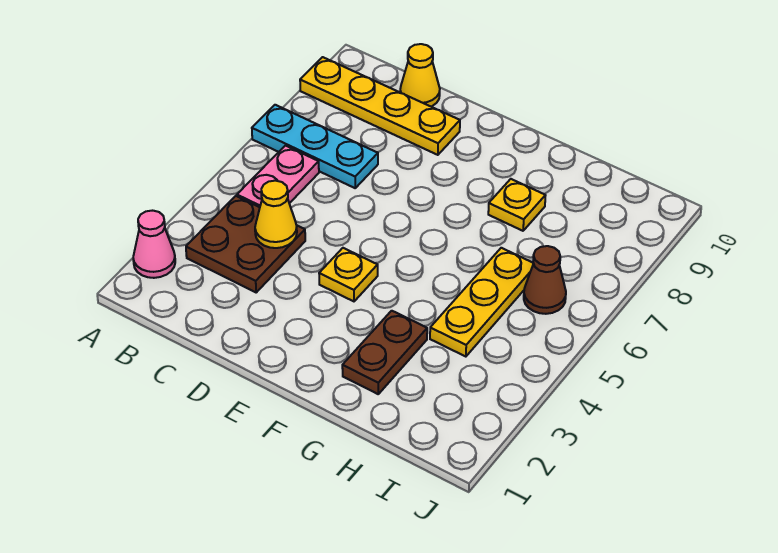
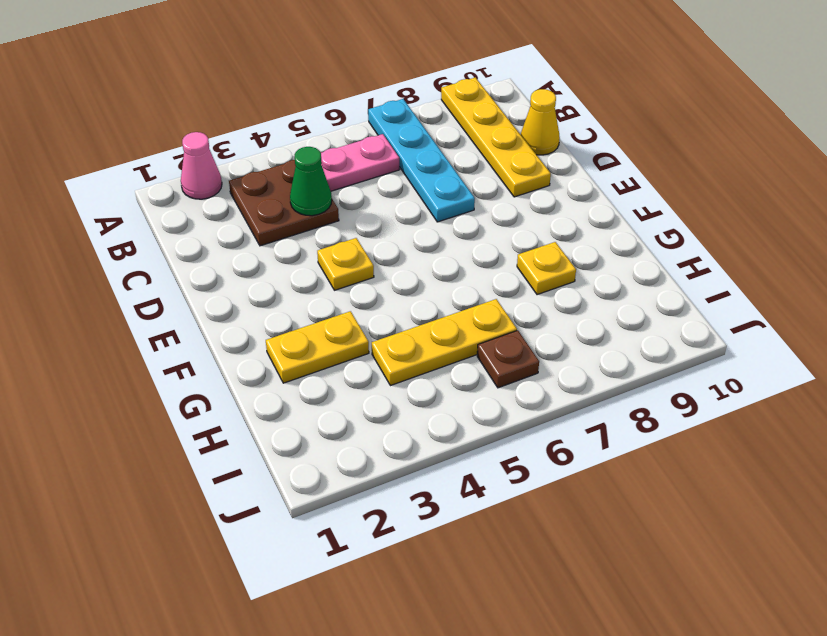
cyan 1x3 plate [252,105,378,188] -> cyan 1x4 plate [368,99,475,222]
yellow 1x1 cone [255,181,297,248] -> green 1x1 cone [290,147,332,216]
brown 1x2 plate [342,311,427,394] -> yellow 1x2 plate [266,311,369,383]
brown 1x1 cone [524,246,566,314] -> brown 1x1 plate [477,330,539,388]

